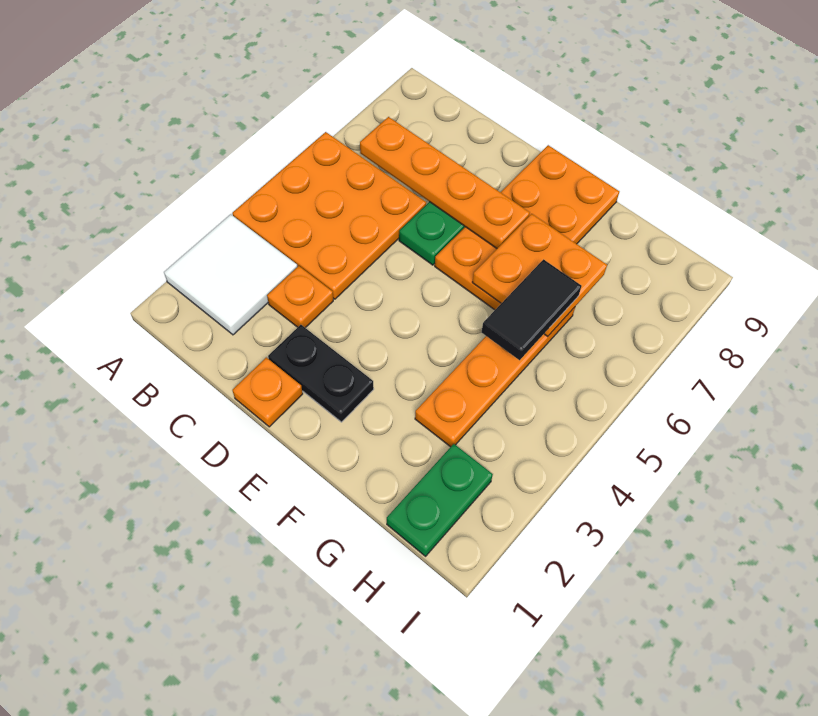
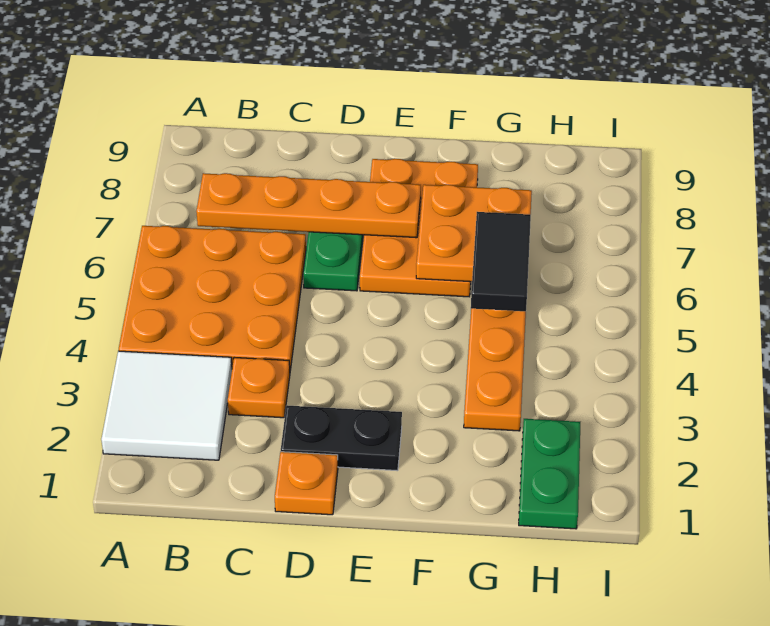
orange 2x4 plate [435,145,619,310] -> orange 2x3 plate [360,159,478,297]

